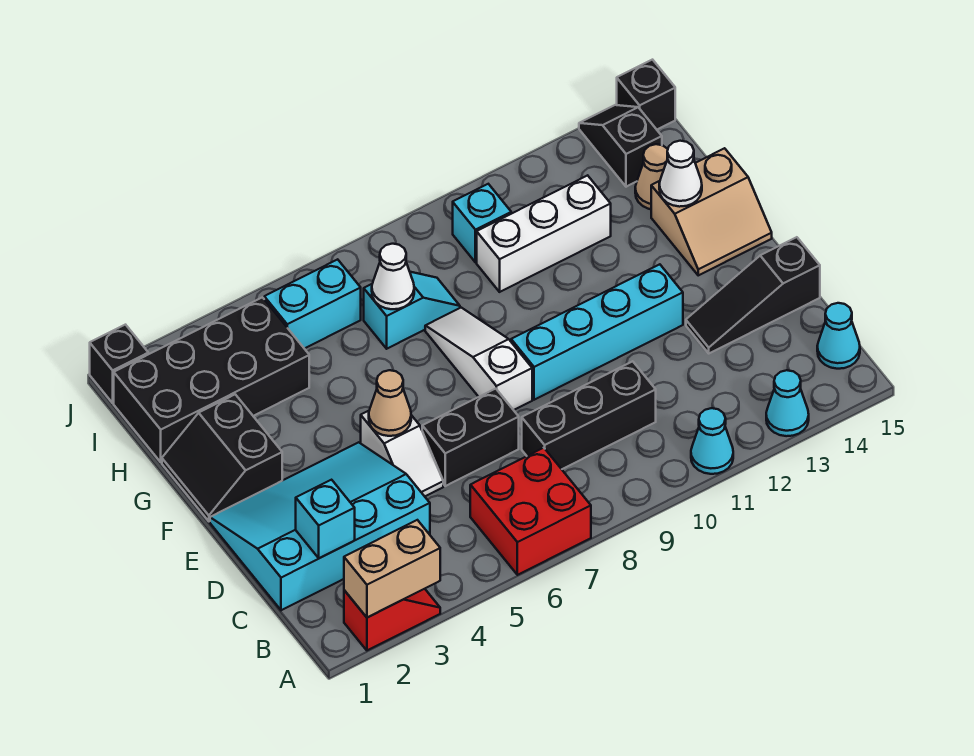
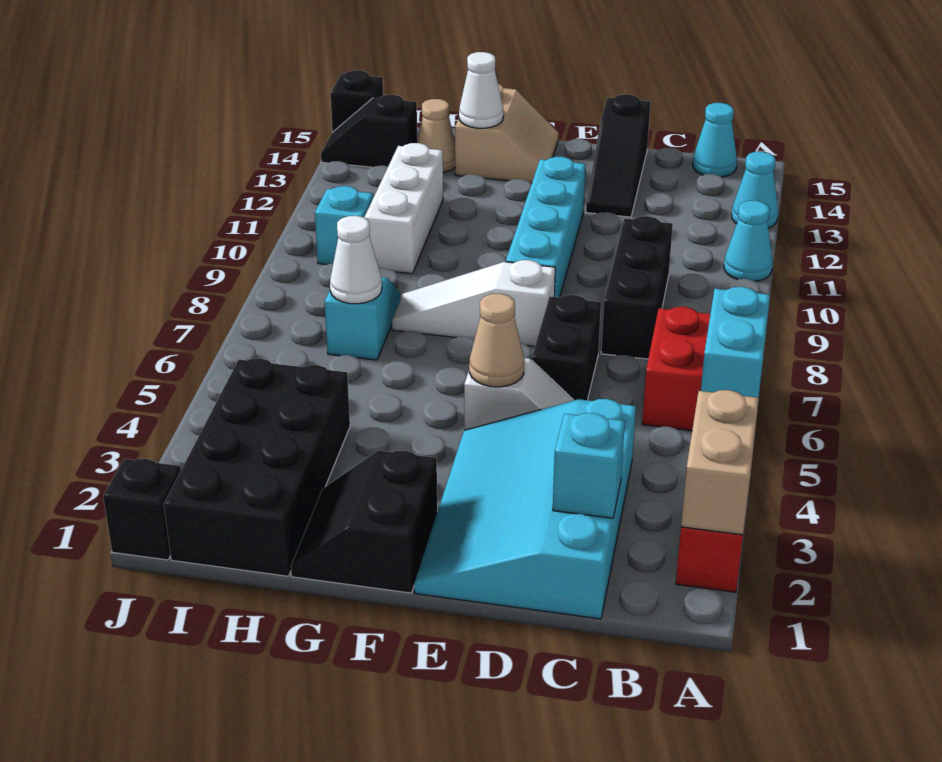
black 2x2 slope [162,394,282,521] -> black 2x2 slope turned to [291,450,437,593]
cyan 1x2 brick [264,259,361,349] -> cyan 1x2 brick moved to [701,287,770,398]

